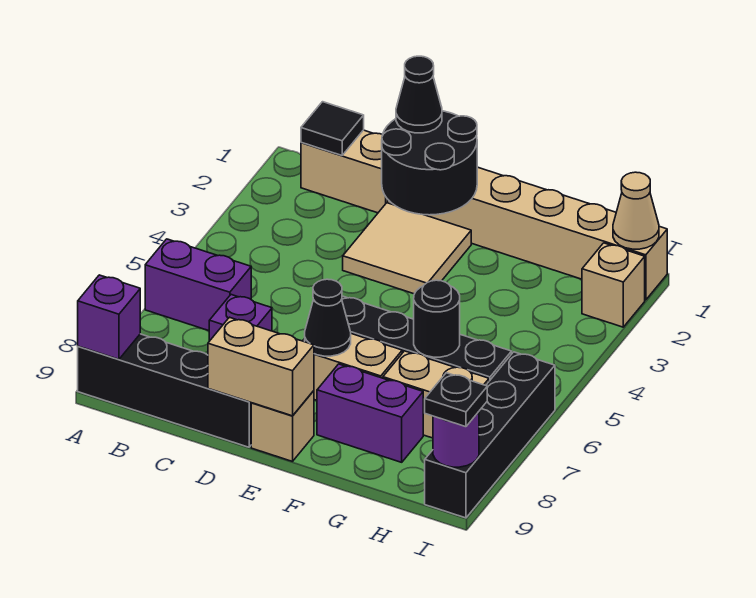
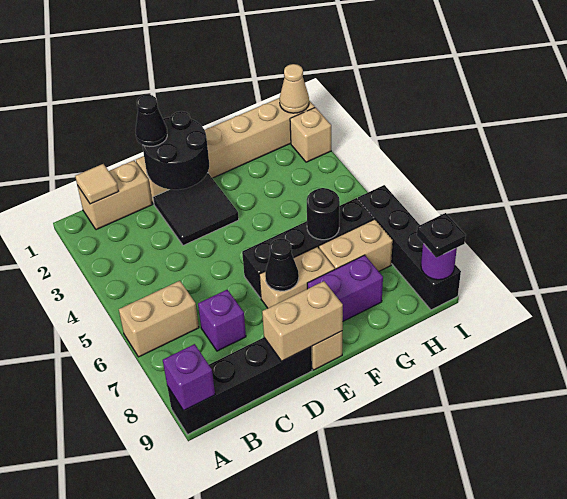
purple 1x2 brick [145,239,251,331] -> tan 1x2 brick [119,281,199,357]
black 1x1 tile [301,102,364,155] -> tan 1x1 tile [75,164,118,204]
tan 2x2 tile [343,203,471,294] -> black 2x2 tile [153,173,239,245]

